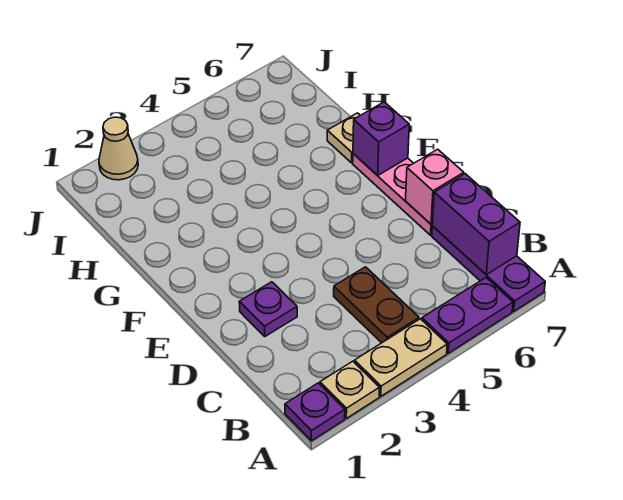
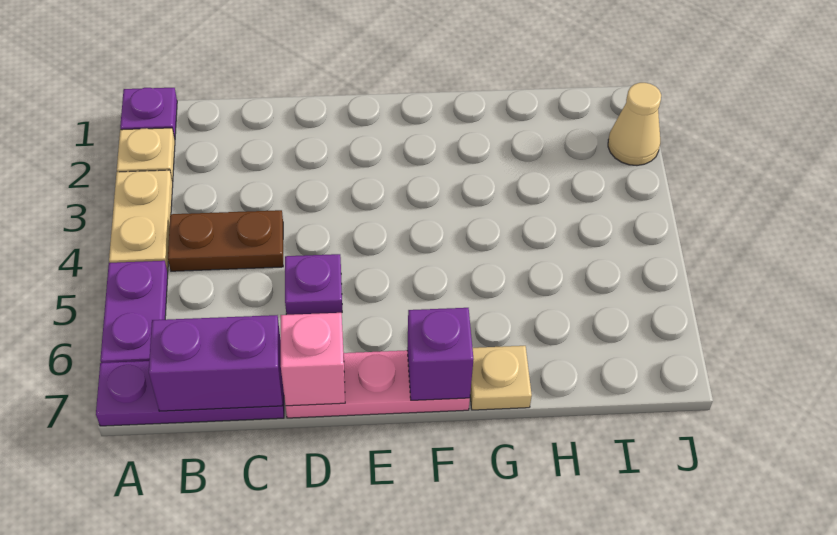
purple 1x1 plate [239,282,297,336] -> purple 1x1 plate moved to [285,254,342,315]

